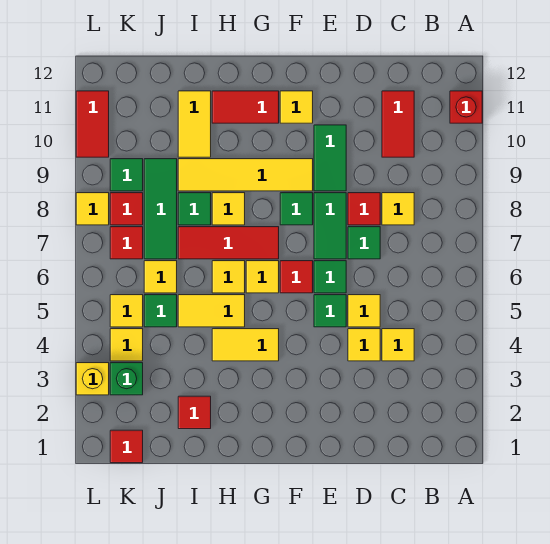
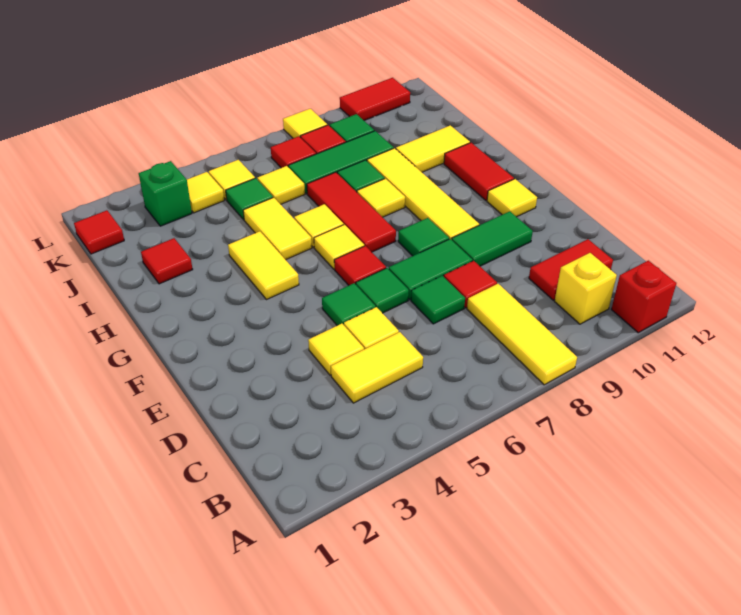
yellow 1x1 tile [382,329,414,361] -> yellow 1x2 tile [331,332,423,403]
yellow 1x1 tile [382,193,414,225] -> yellow 1x3 tile [467,284,577,385]
yellow 1x1 brick [76,363,109,395] -> yellow 1x1 brick moved to [554,253,617,324]

